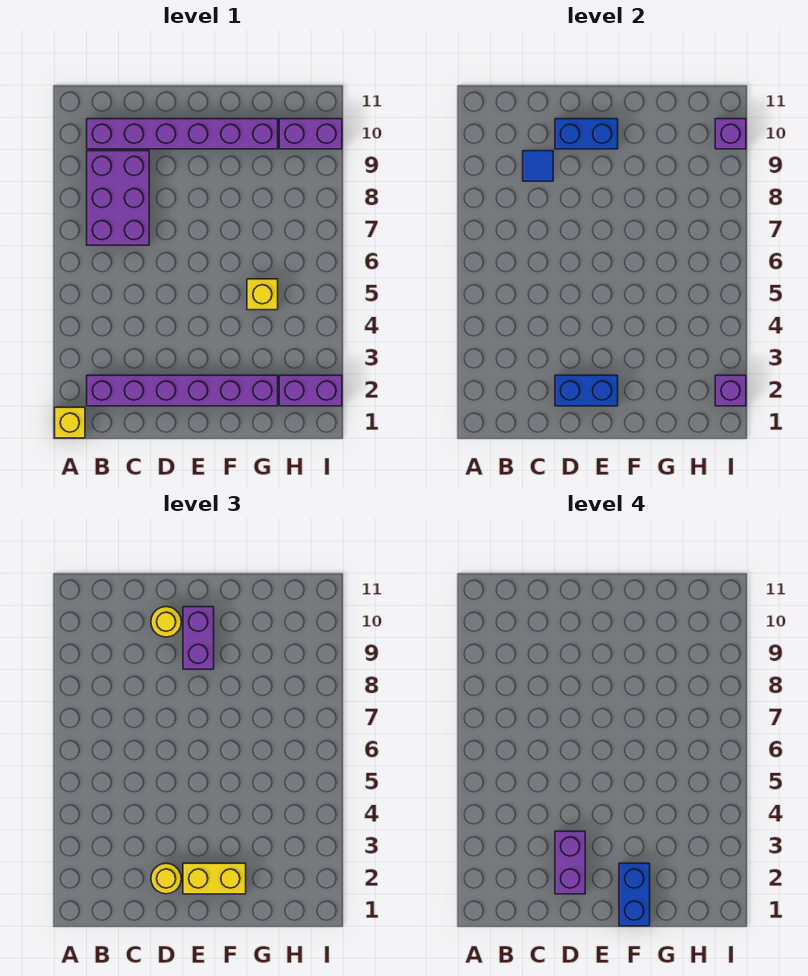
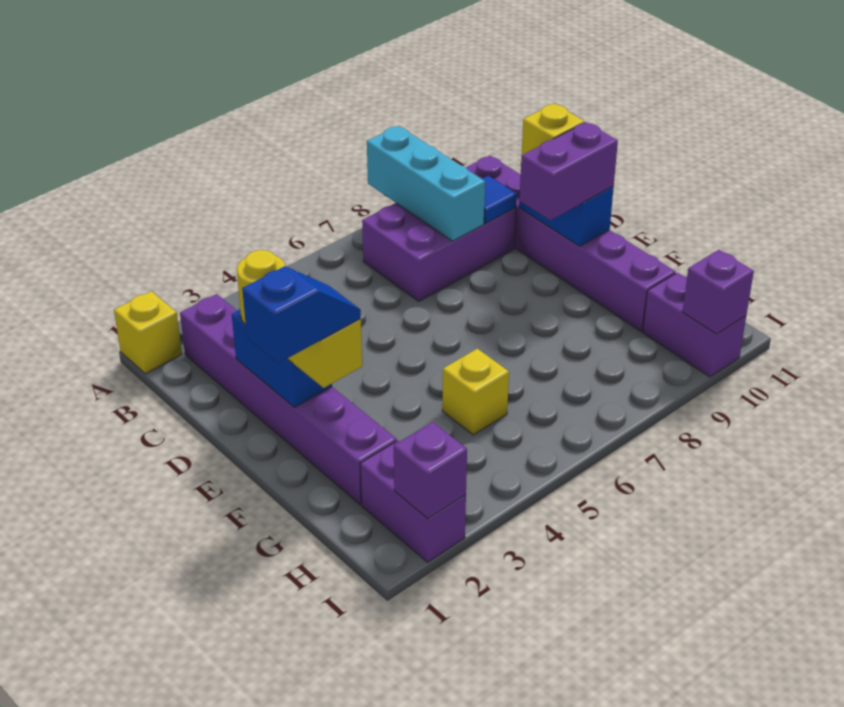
none -> cyan 1x3 brick [367,126,485,241]
purple 1x2 brick [555,831,585,894] -> none
yellow 1x1 round brick [151,607,181,637] -> yellow 1x1 brick [521,104,585,161]
blue 1x2 brick [619,863,650,926] -> blue 1x2 slope [242,266,361,363]

